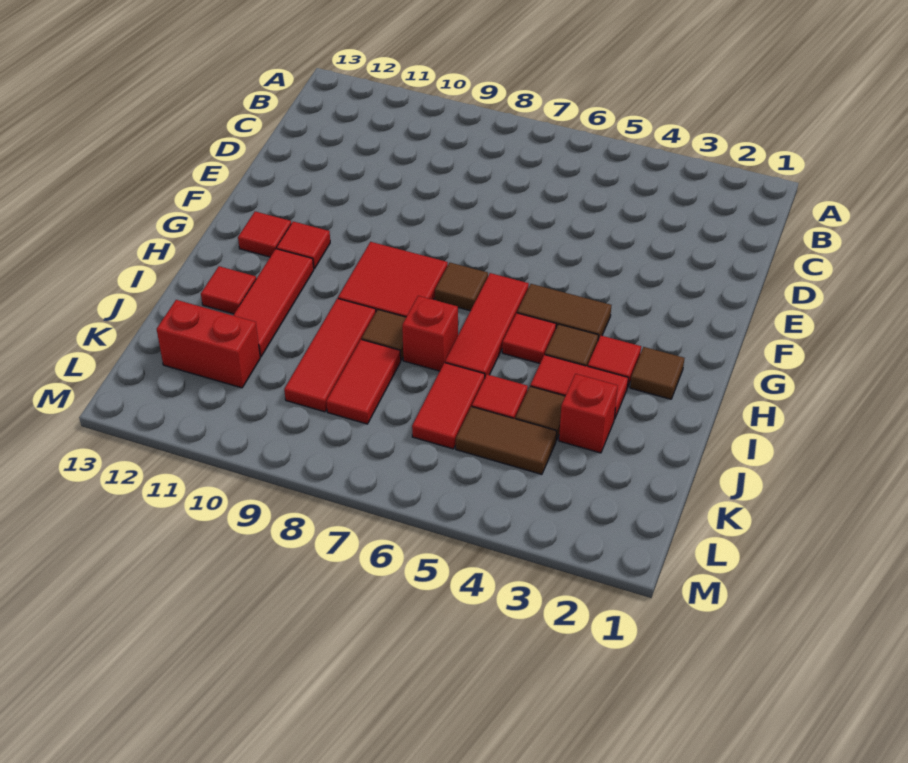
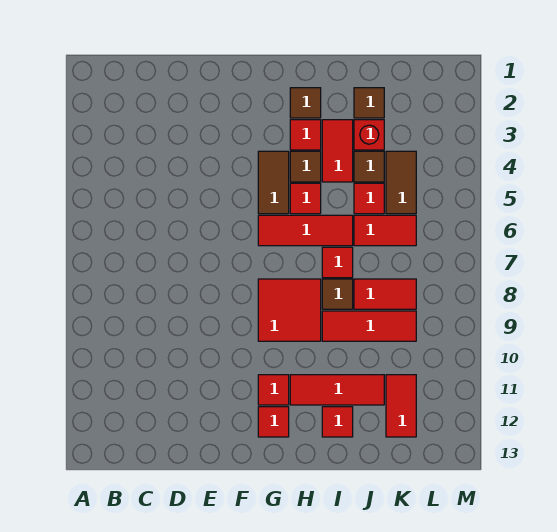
brown 1x1 tile [435,263,488,311] -> brown 1x1 tile moved to [354,88,384,118]
red 1x1 brick [402,296,458,371] -> red 1x1 tile [322,247,353,278]
red 1x2 brick [157,300,260,388] -> red 1x2 tile [386,375,416,437]

